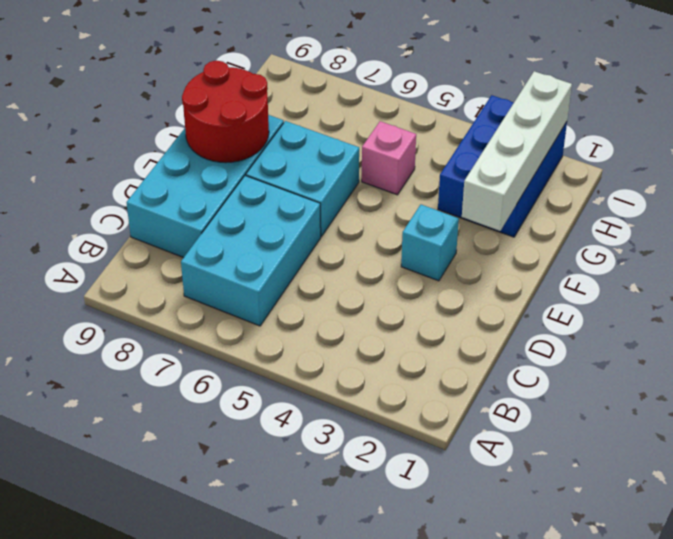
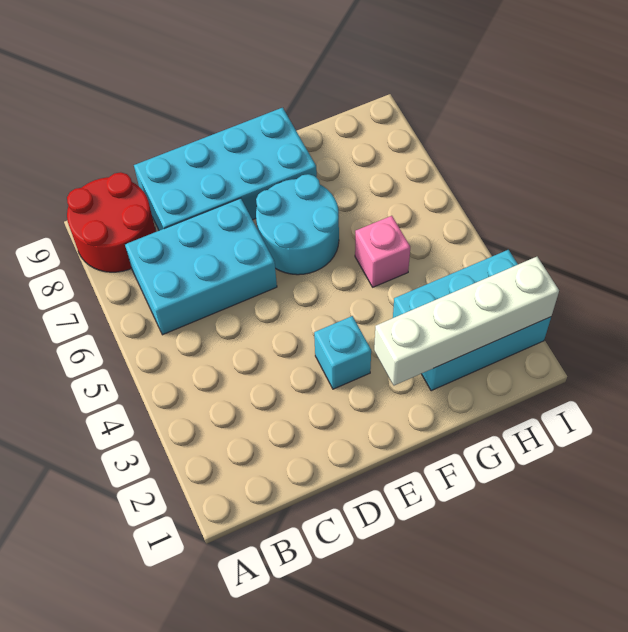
cyan 2x2 brick [246,121,359,237] -> cyan 2x2 round brick [256,174,339,275]
red 2x2 round brick [182,61,269,163] -> red 2x2 round brick moved to [67,172,156,272]
blue 2x3 brick [438,95,567,237] -> cyan 2x3 brick [393,250,551,391]

